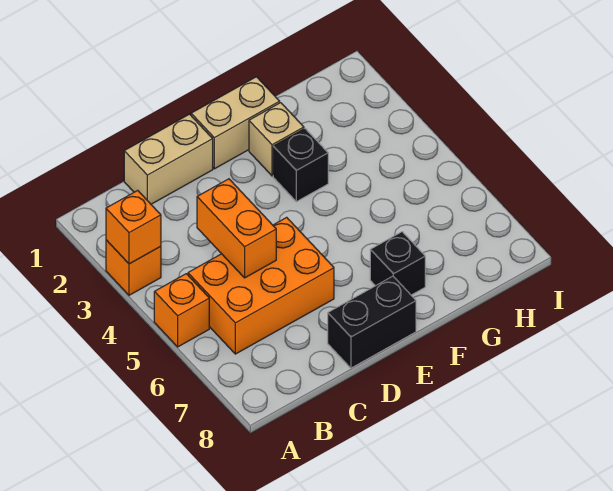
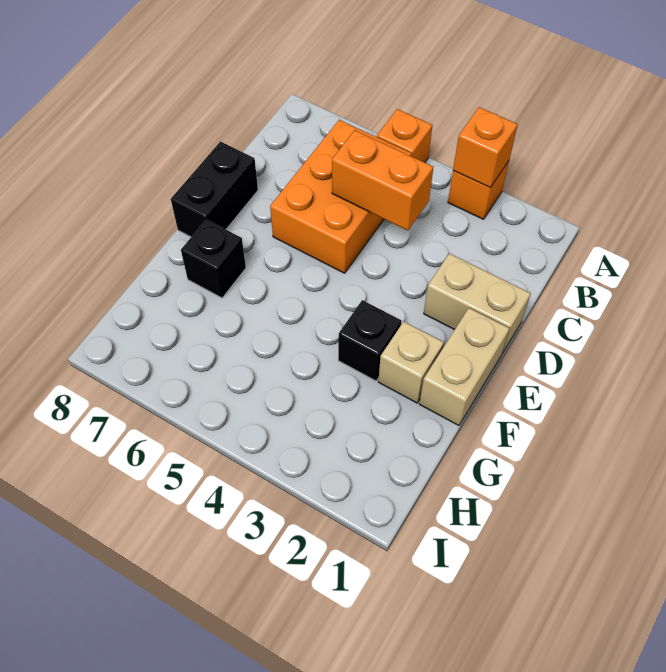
tan 1x2 brick [124,114,213,204] -> tan 1x2 brick turned to [424,253,531,354]

